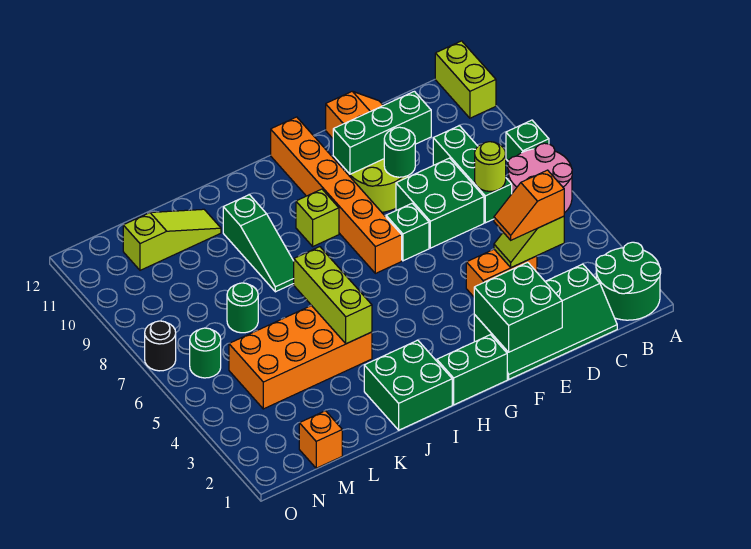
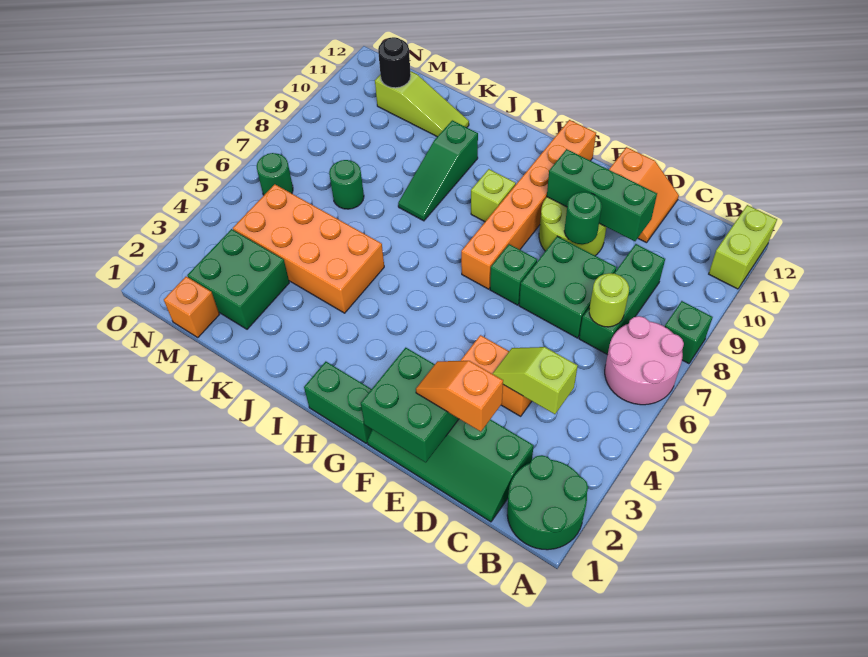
orange 1x2 slope [494,170,564,240] -> orange 1x2 slope moved to [416,361,503,432]
green 2x2 brick [364,340,452,430] -> green 2x2 brick moved to [187,229,289,329]
lime 1x3 brick [294,247,372,344] -> none
black 1x1 round brick [145,321,176,371] -> black 1x1 round brick moved to [378,37,411,88]

